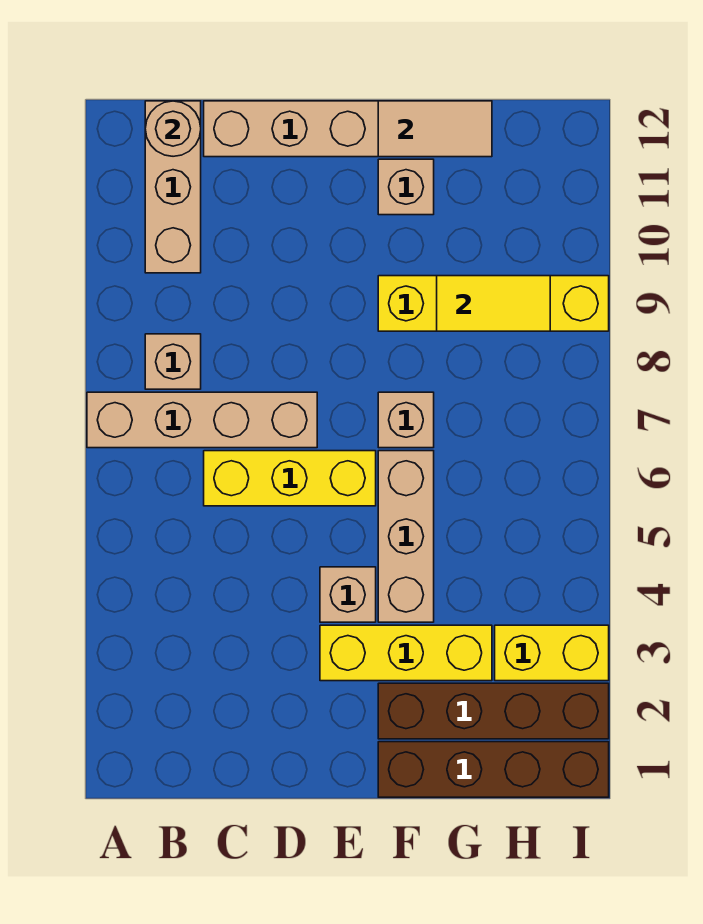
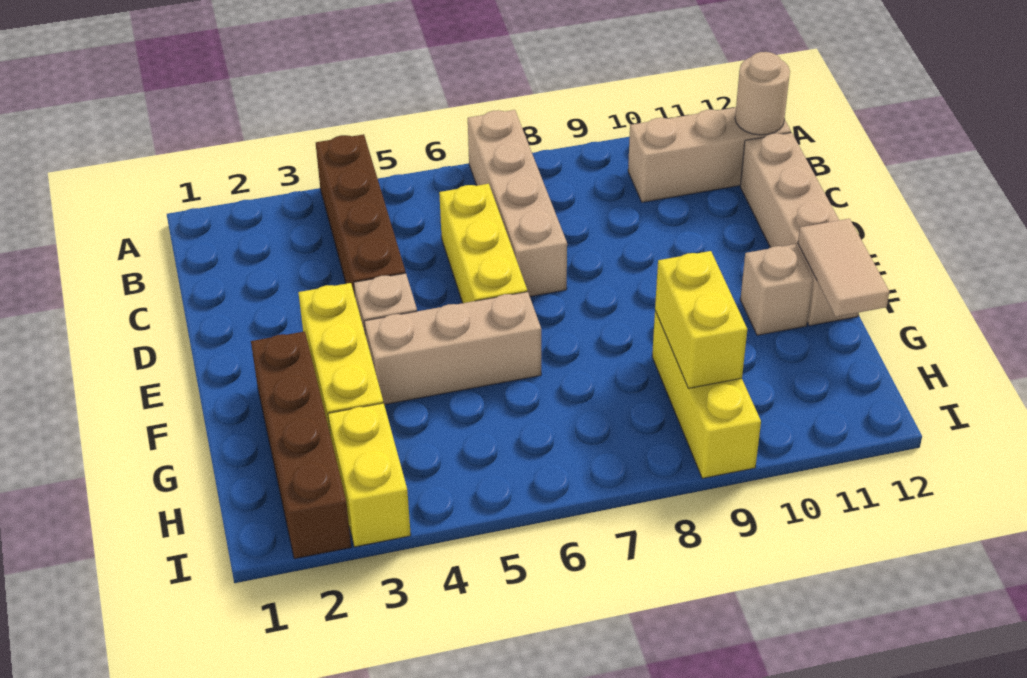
tan 1x1 brick [145,334,201,389] -> none
brown 1x4 brick [378,742,609,797] -> brown 1x4 brick moved to [316,134,406,295]
tan 1x1 brick [378,392,434,448] -> none
yellow 1x4 brick [378,276,609,331] -> yellow 1x3 brick [652,311,761,478]
yellow 1x2 tile [437,276,550,331] -> yellow 1x2 brick [655,251,747,388]

